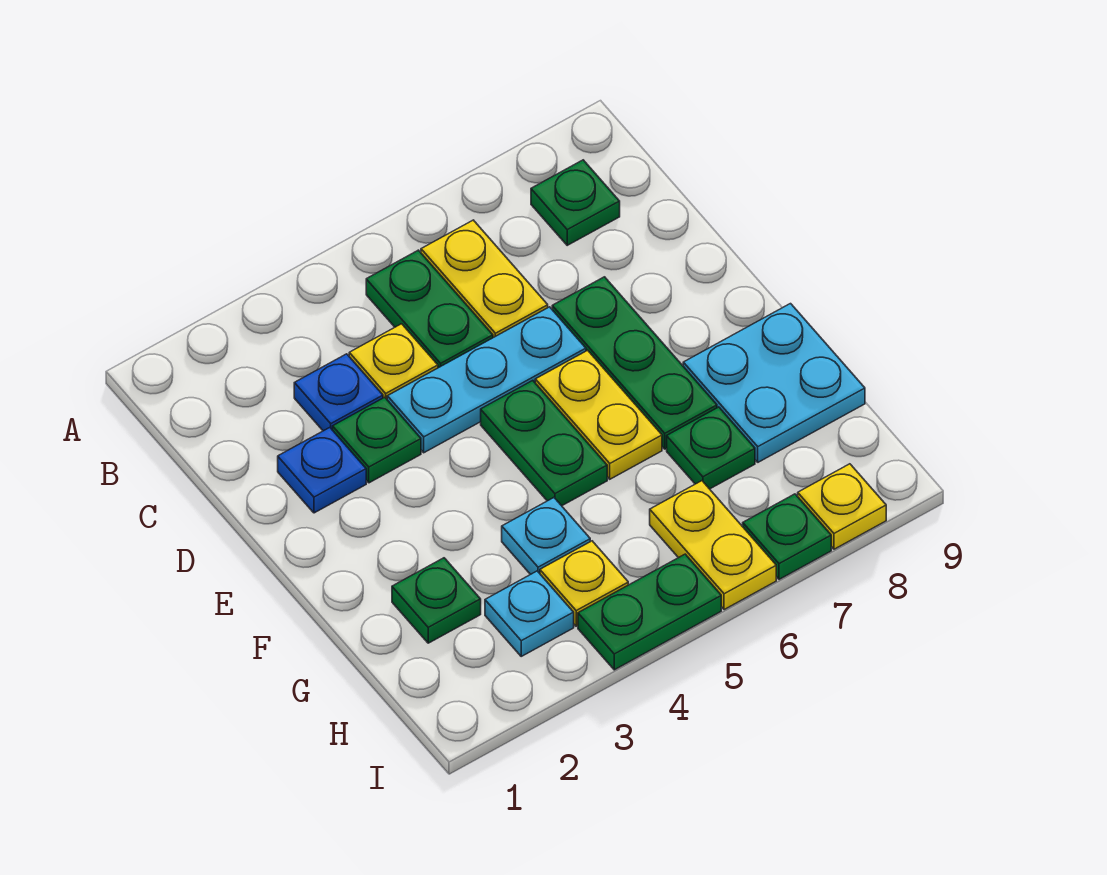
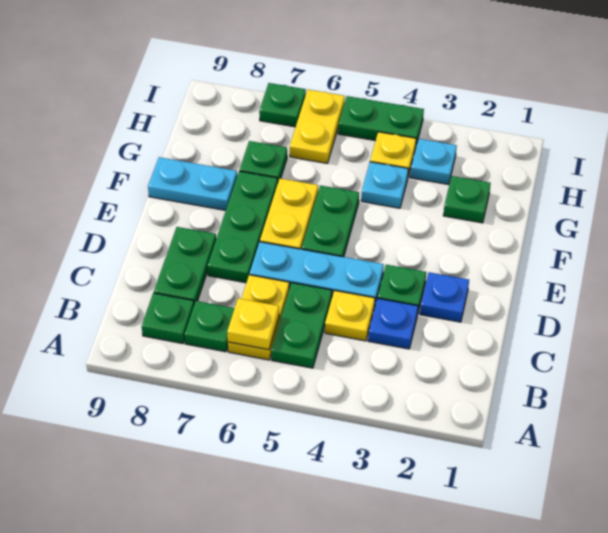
none -> green 1x1 plate [185,301,235,352]
none -> green 1x2 plate [154,227,216,304]
cyan 2x2 plate [683,304,865,462] -> cyan 1x2 plate [148,157,237,210]
yellow 1x1 plate [798,464,886,549] -> yellow 1x1 plate moved to [227,298,279,350]

